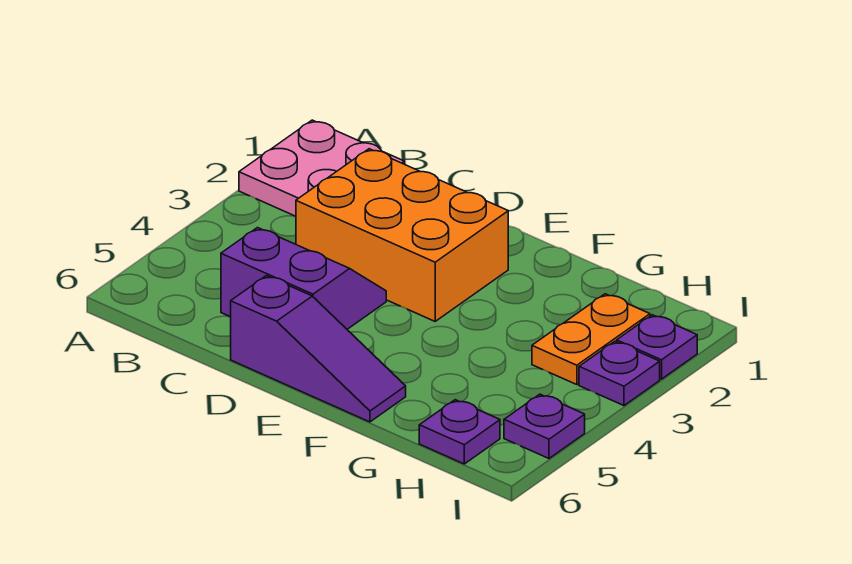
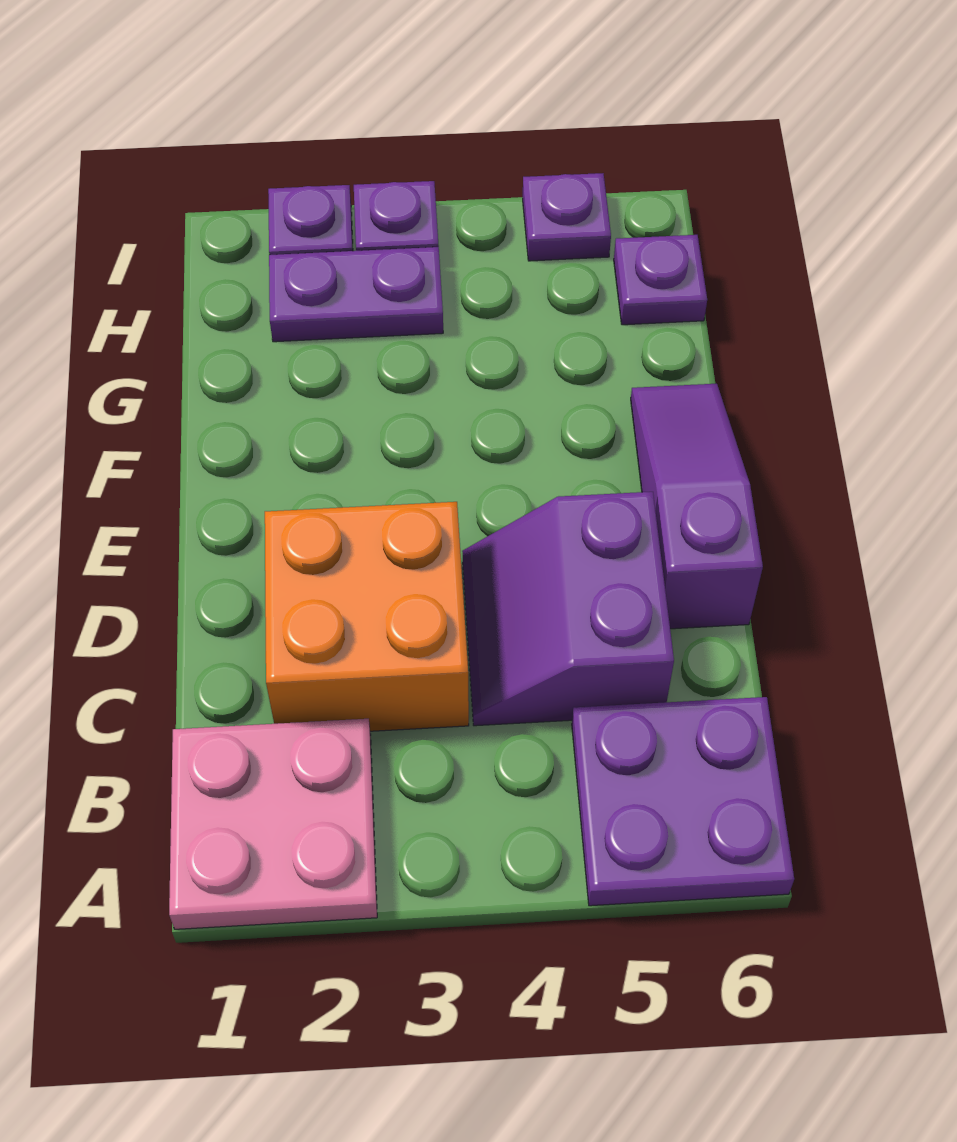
none -> purple 2x2 plate [572,697,794,906]
orange 2x3 brick [296,149,508,321] -> orange 2x2 brick [265,502,469,731]
orange 1x2 plate [532,294,650,385] -> purple 1x2 plate [269,247,443,342]

